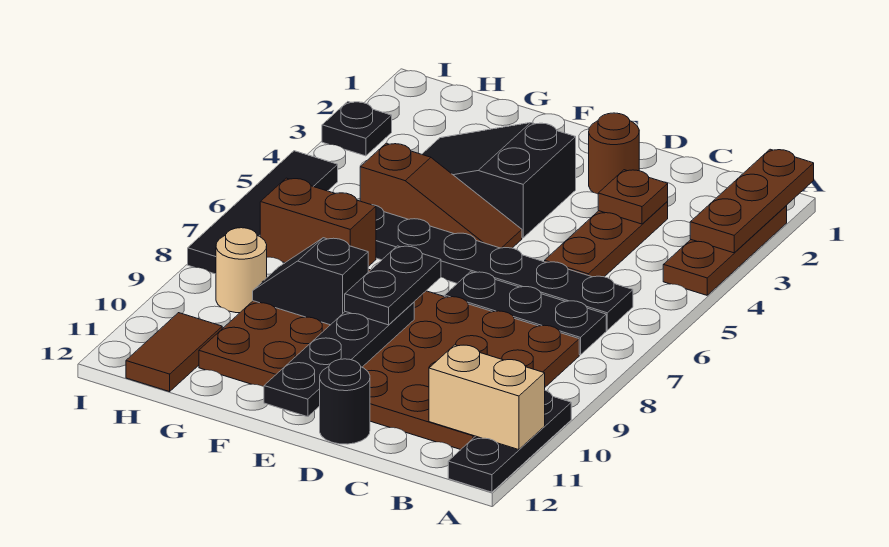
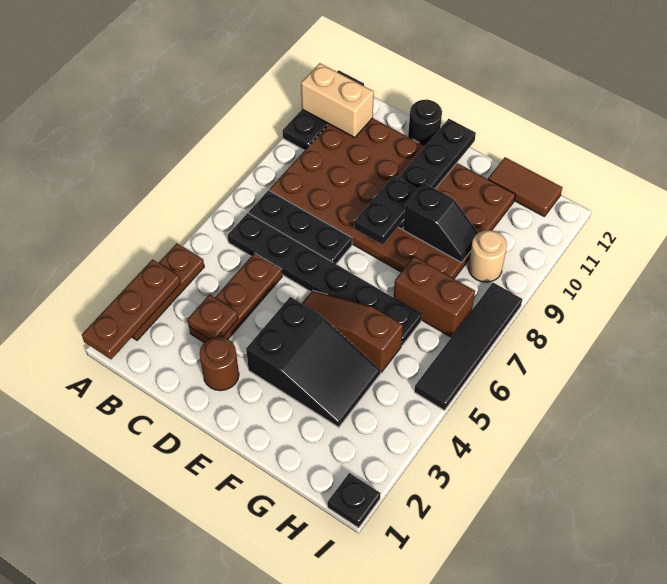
brown 1x2 tile [126,313,222,392] -> brown 1x2 tile turned to [488,157,562,216]
black 1x1 plate [322,102,392,156] -> black 1x1 plate moved to [327,473,380,528]

